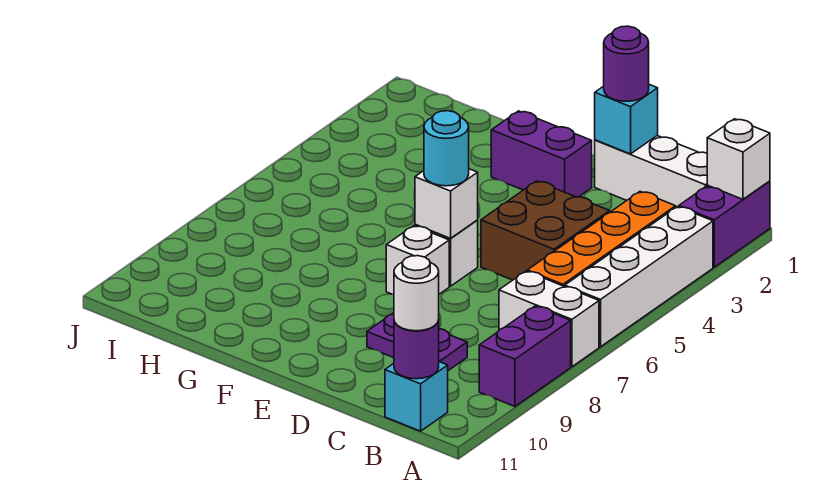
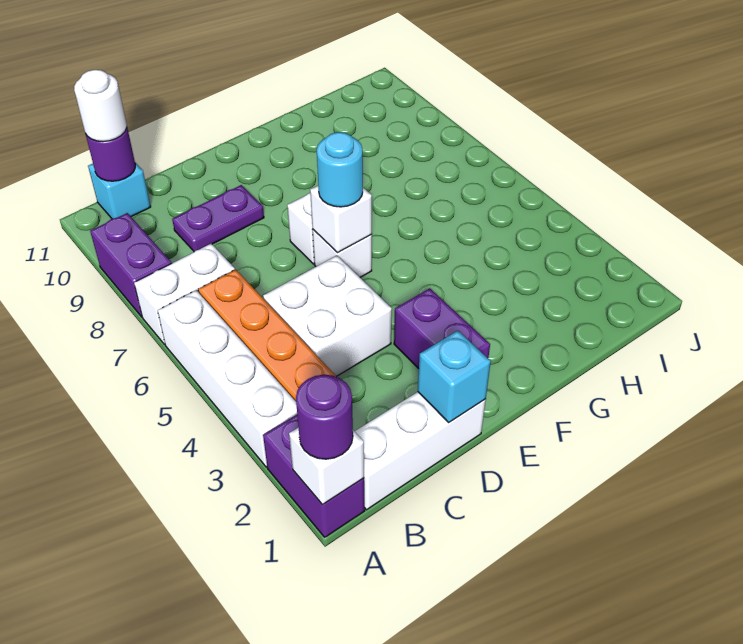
brown 2x2 brick [481,181,610,280] -> white 2x2 brick [263,256,392,376]
purple 1x1 round brick [604,26,649,101] -> purple 1x1 round brick moved to [296,375,353,459]
purple 1x2 brick [491,111,592,197] -> purple 1x2 brick turned to [394,288,490,369]

